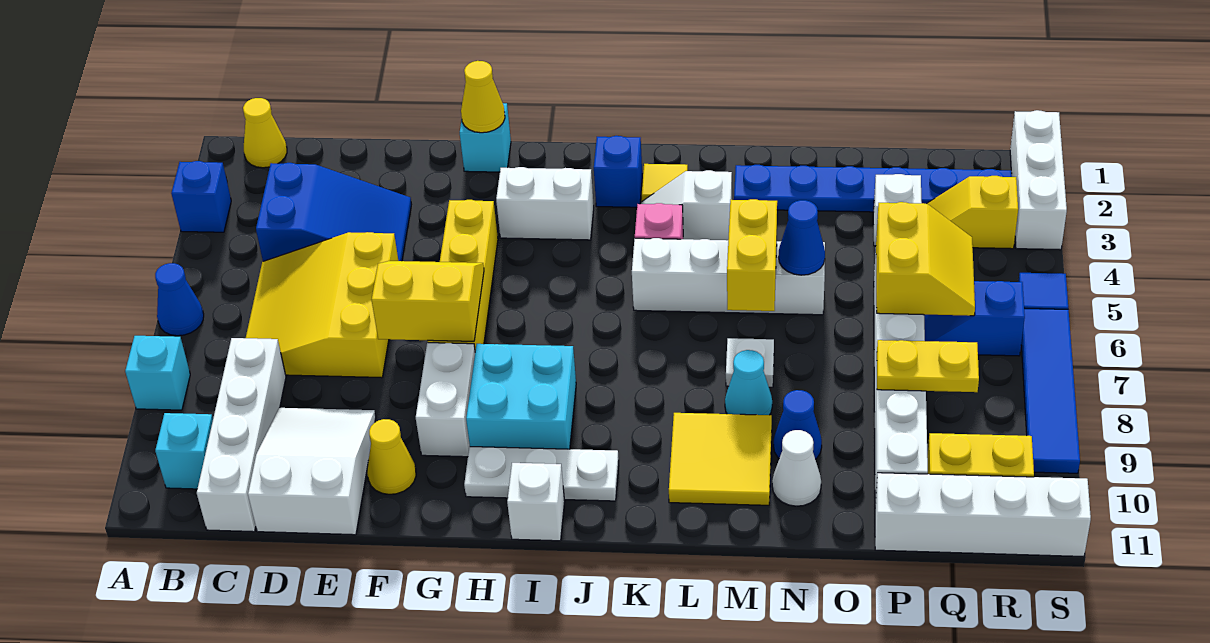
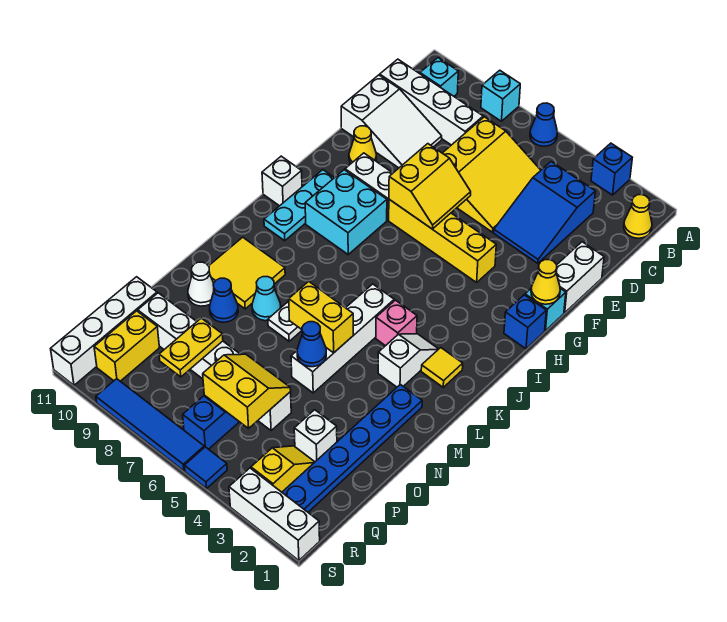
yellow 3x3 slope [246,232,398,378] -> yellow 3x3 slope turned to [443,117,541,232]
white 1x2 brick [496,167,594,240] -> white 1x2 brick moved to [557,242,604,313]
white 1x3 plate [464,447,619,501] -> cyan 1x3 plate [264,170,334,241]
blue 1x1 brick [594,136,642,207] -> blue 1x1 brick moved to [504,295,546,349]
yellow 2x2 slope [876,202,975,316] -> yellow 2x2 slope turned to [203,354,291,428]

